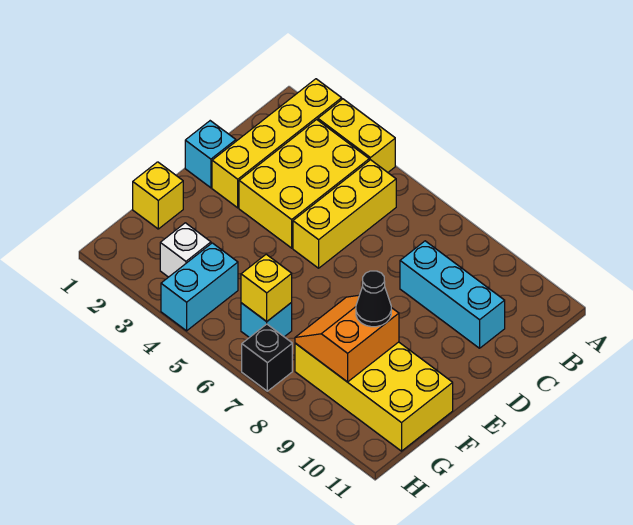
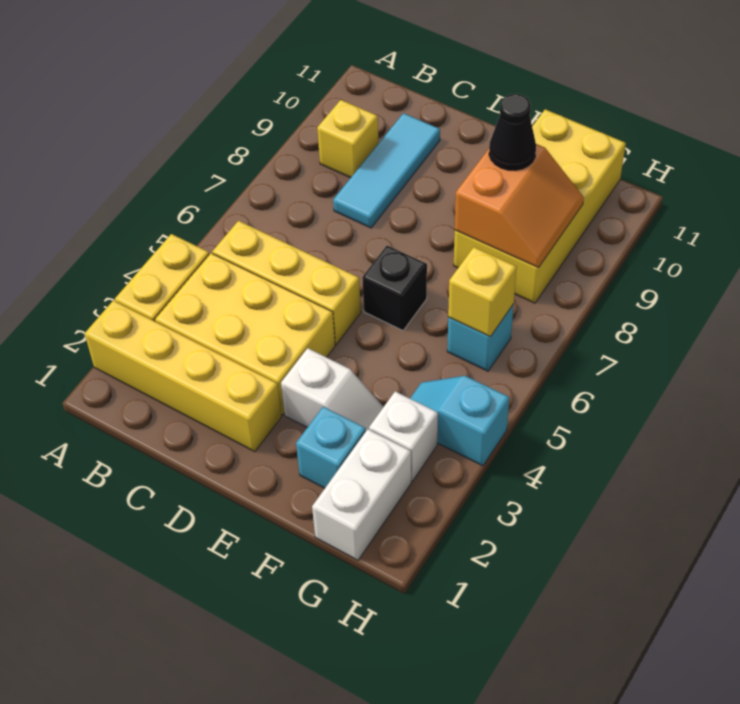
cyan 1x3 brick [400,241,505,348] -> cyan 1x3 tile [333,113,440,228]
cyan 1x1 brick [185,121,236,188] -> cyan 1x1 brick moved to [296,407,366,488]
none -> white 1x2 slope [281,348,384,431]
yellow 1x1 brick [133,162,183,229] -> yellow 1x1 brick moved to [317,100,378,178]
orange 2x2 slope [295,295,399,382] -> orange 2x2 slope turned to [455,144,584,268]
none -> white 1x2 brick [312,429,411,560]
cyan 1x2 brick [161,243,238,331] -> cyan 1x2 slope [410,376,509,466]
black 1x1 brick [242,324,292,391] -> black 1x1 brick moved to [362,246,427,330]

